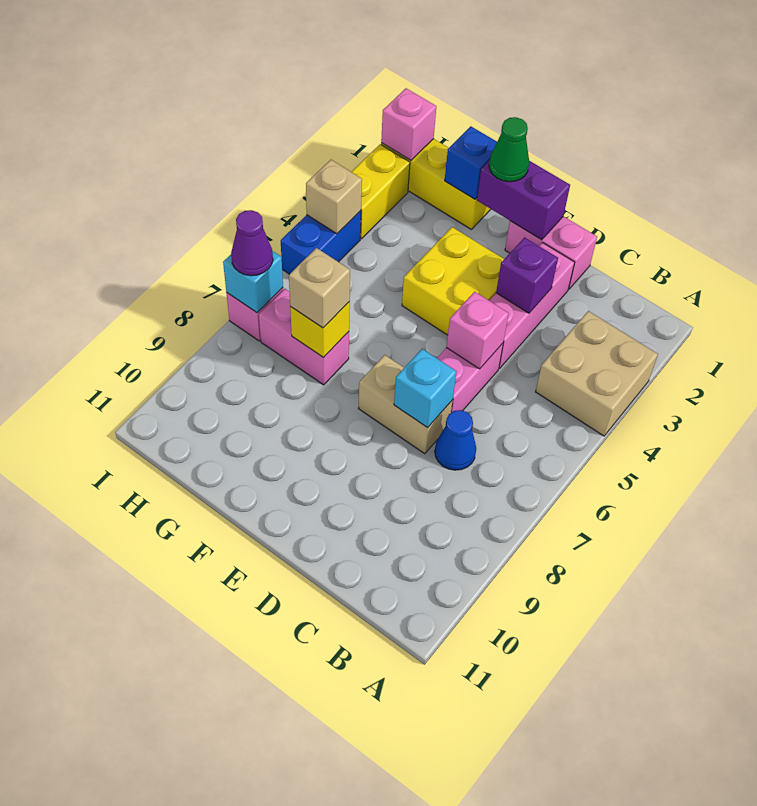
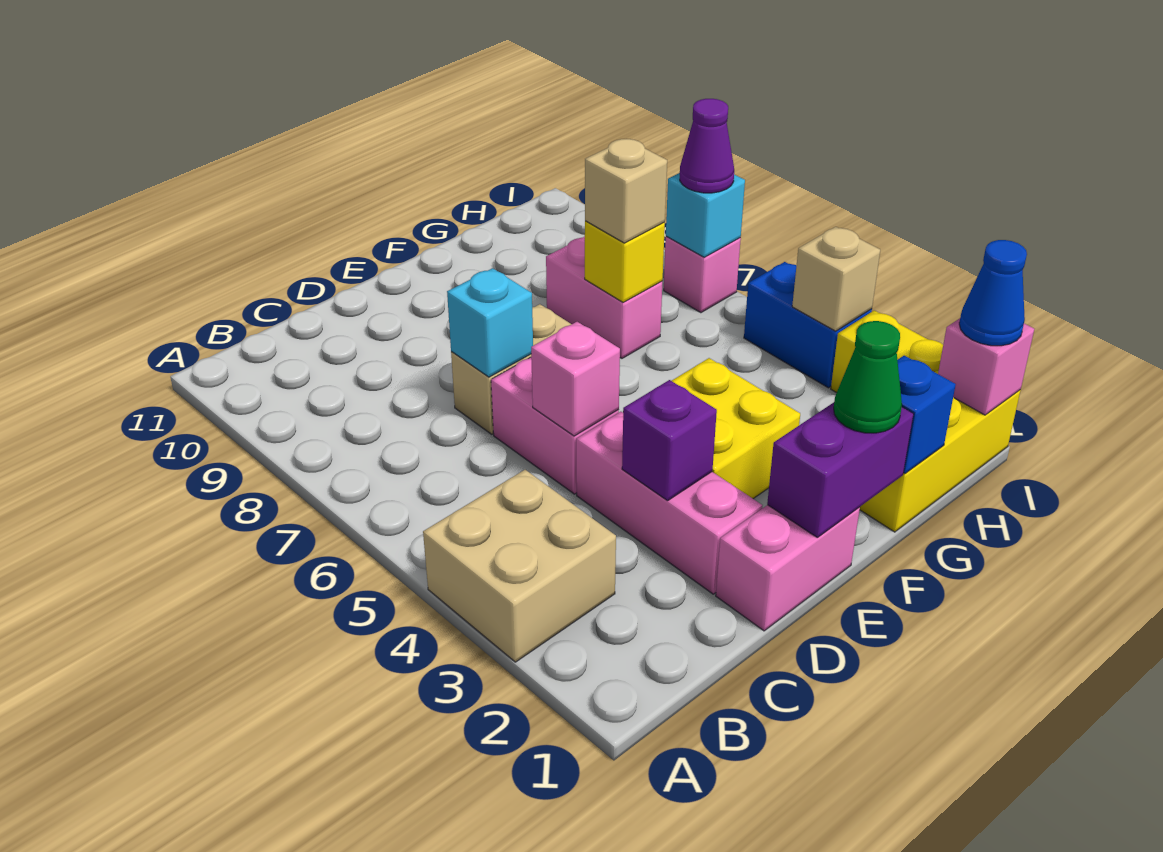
blue 1x1 cone [435,410,476,470] -> blue 1x1 cone moved to [959,240,1027,346]
pink 1x2 brick [259,289,349,385] -> pink 1x2 brick turned to [546,236,662,358]

